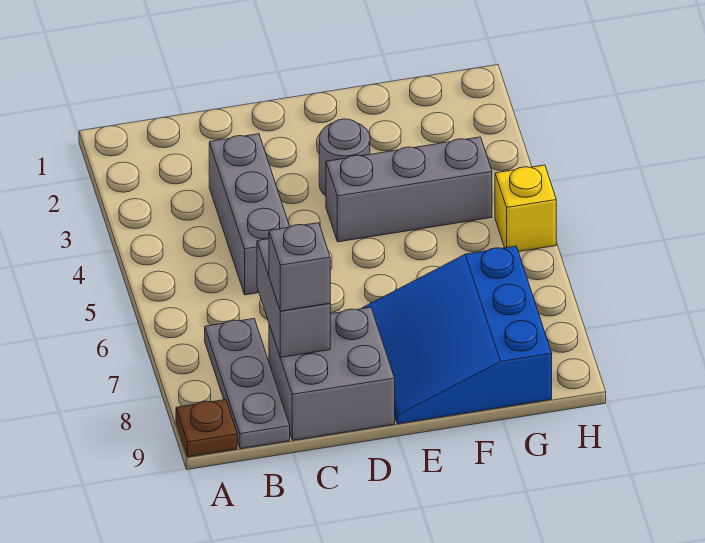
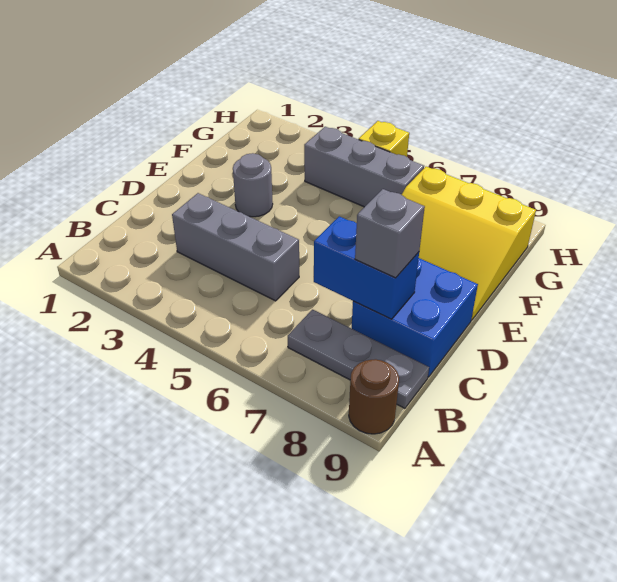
brown 1x1 plate [176,400,237,457] -> brown 1x1 round brick [349,359,399,434]
grey 1x2 brick [257,239,330,358] -> blue 1x2 brick [314,216,419,319]
grey 2x2 brick [269,307,395,440] -> blue 2x2 brick [352,258,478,377]
grey 1x3 brick [326,137,492,242] -> grey 1x3 brick turned to [304,127,424,207]
blue 3x3 slope [362,246,552,424] -> yellow 3x3 slope [402,167,536,320]

